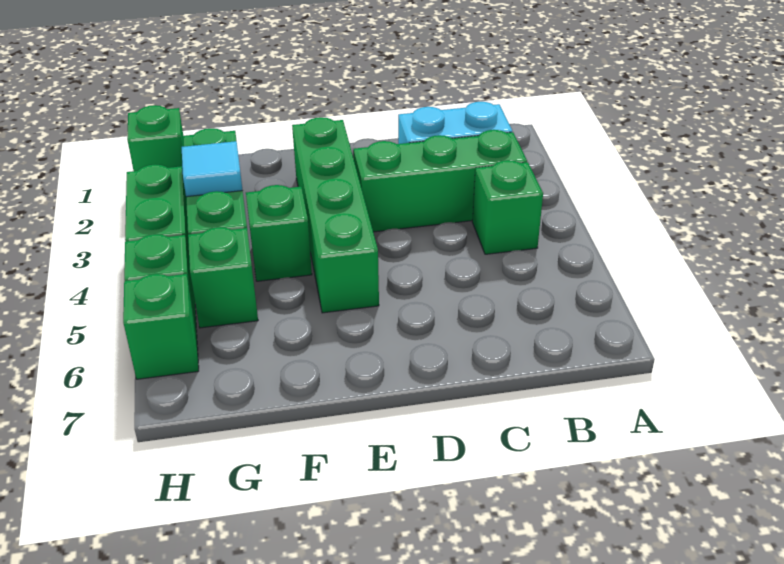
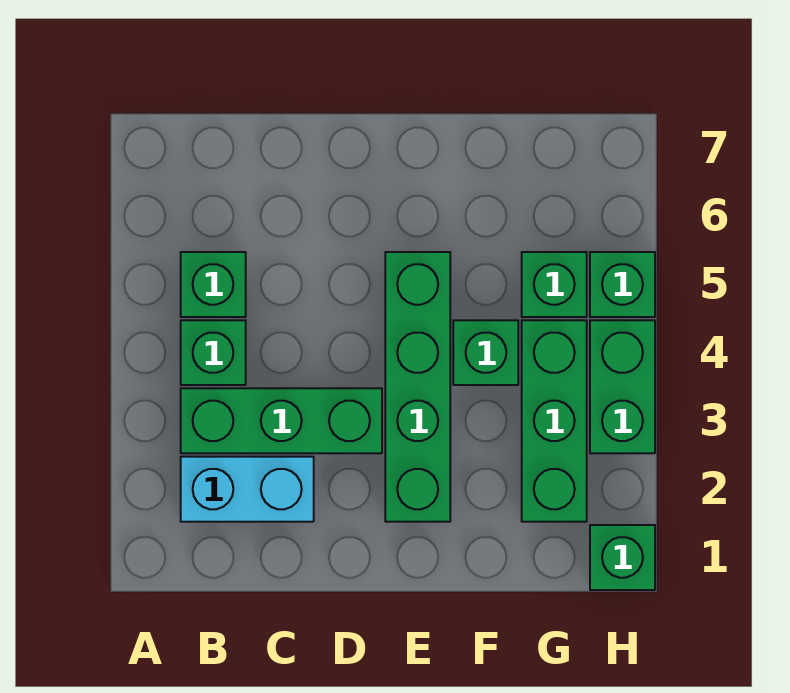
cyan 1x1 tile [182,141,243,197] -> none
green 1x1 brick [123,274,199,379] -> green 1x1 brick moved to [181,252,246,317]

